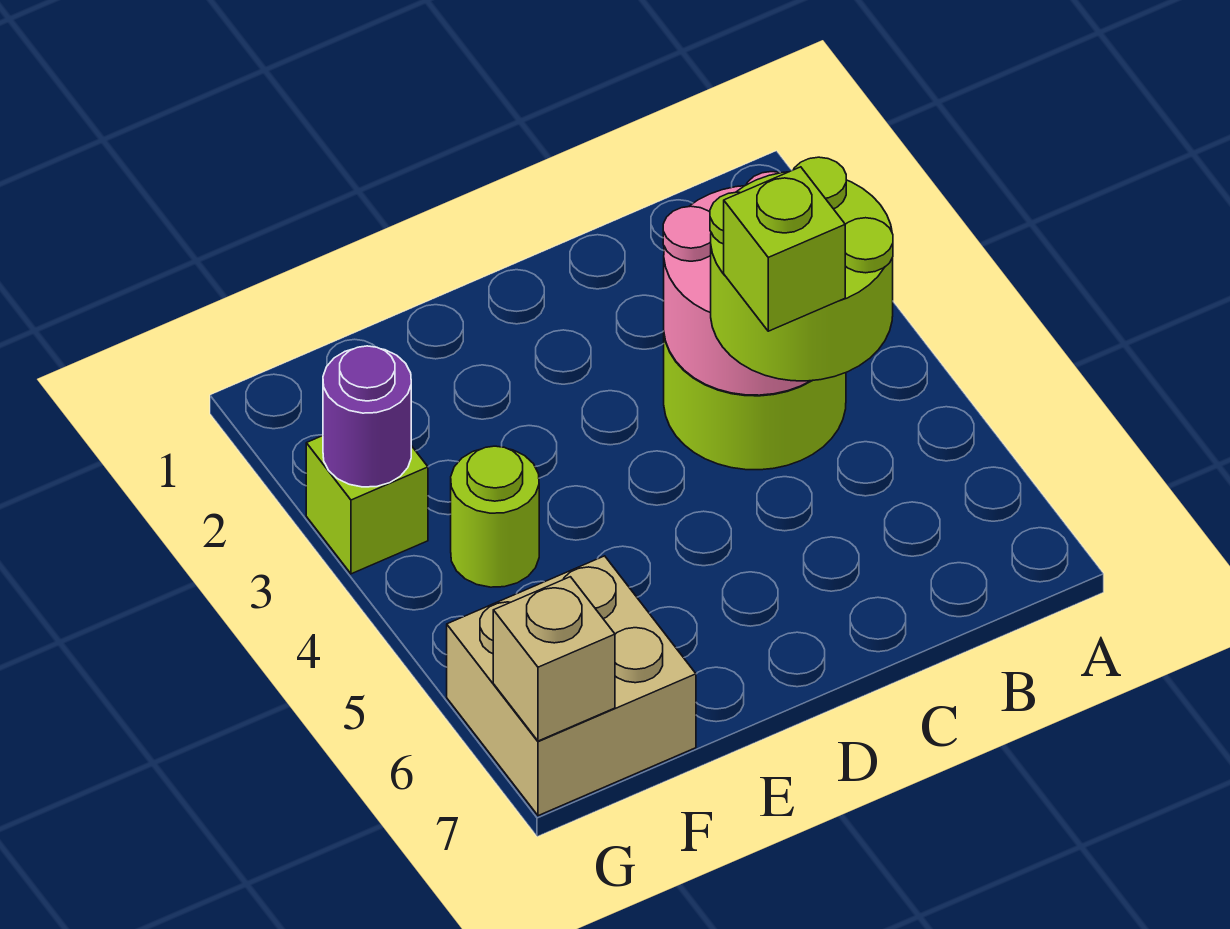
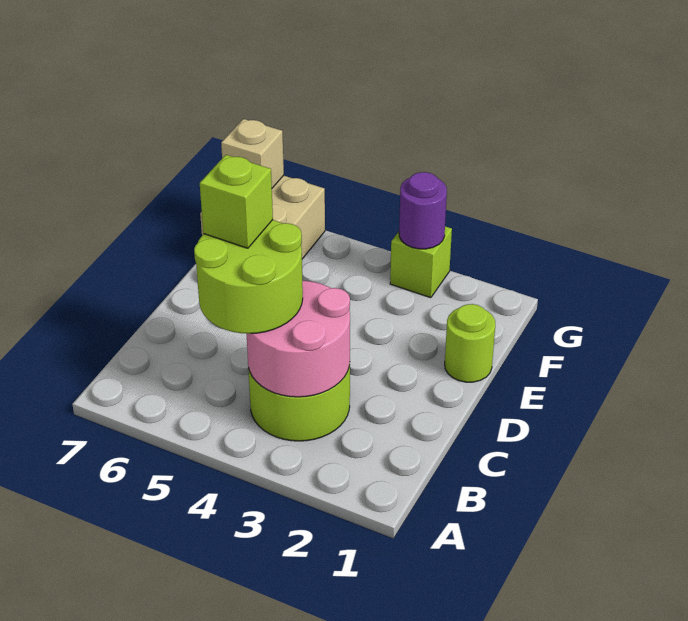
lime 1x1 round brick [451,446,539,587] -> lime 1x1 round brick moved to [445,304,495,382]

